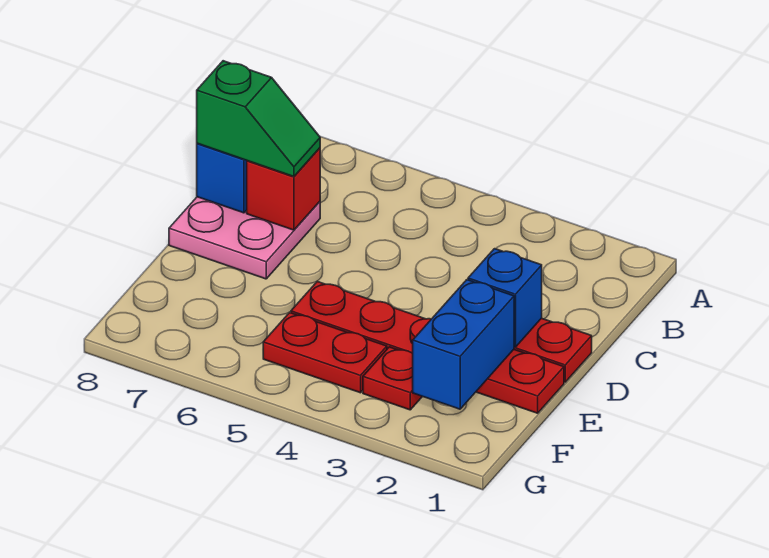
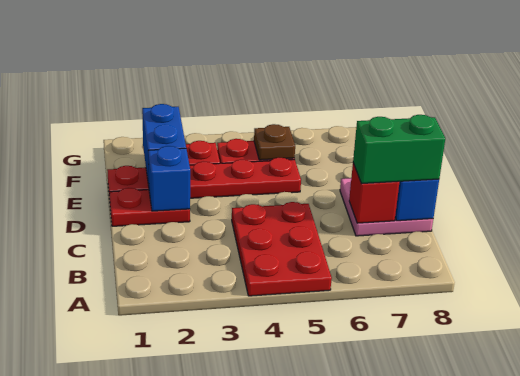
none -> red 2x3 plate [232,202,332,296]
green 1x2 slope [197,61,320,177] -> green 1x2 brick [353,115,445,184]
none -> brown 1x1 plate [254,124,295,160]

